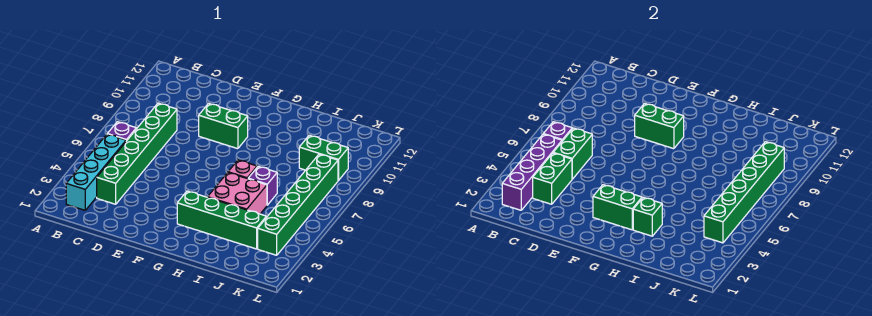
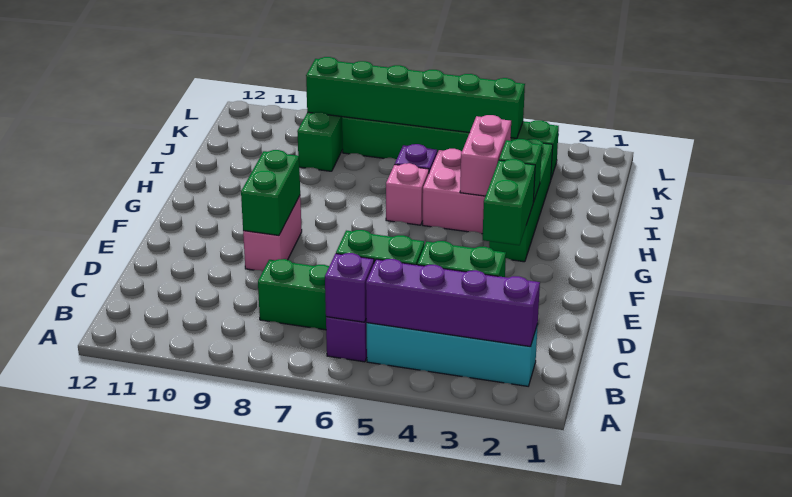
green 1x2 brick [199,103,248,149] -> pink 1x2 brick [243,196,302,271]
none -> pink 1x2 brick [460,115,511,196]

